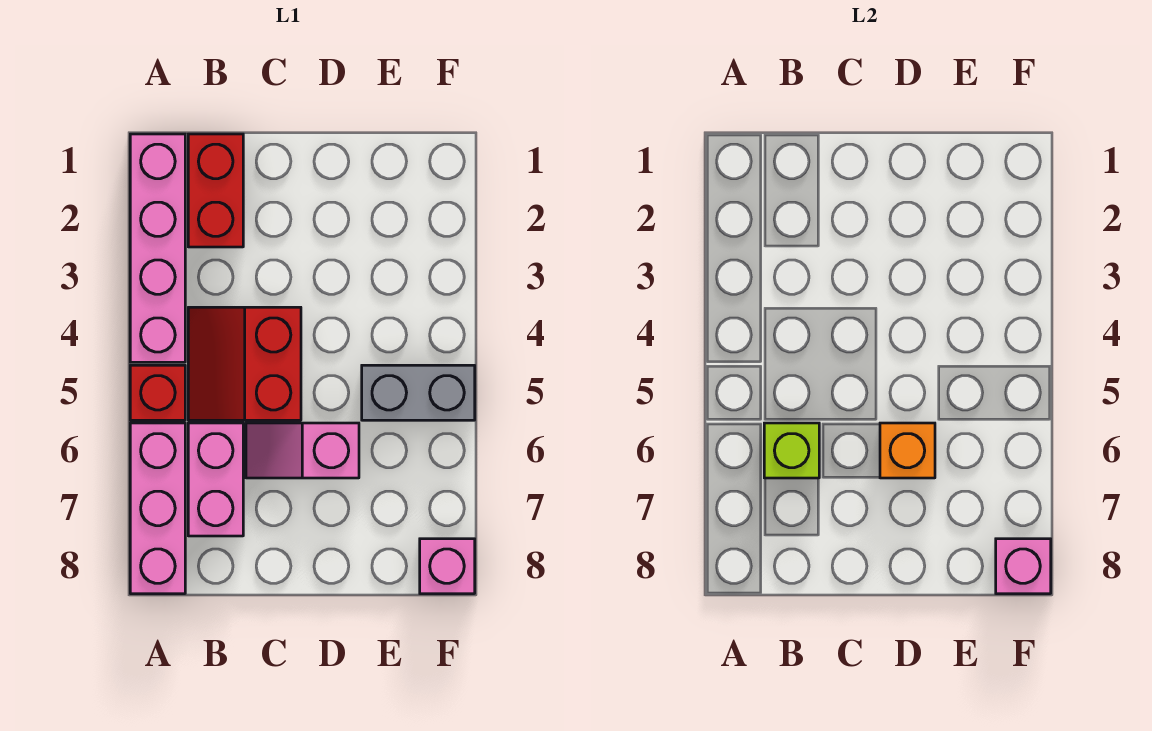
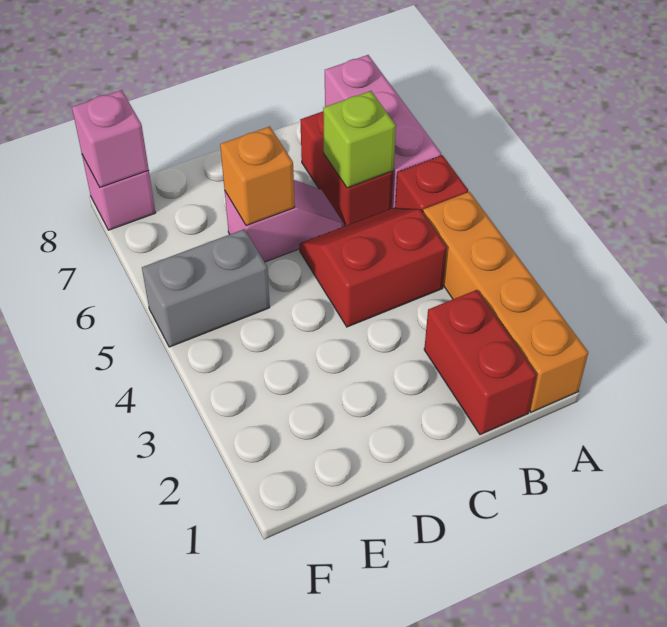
pink 1x4 brick [130,134,185,362] -> orange 1x4 brick [423,192,588,412]
red 2x2 slope [188,307,301,420] -> red 2x2 slope turned to [299,208,447,327]
pink 1x2 brick [188,423,243,536] -> red 1x2 brick [300,111,394,226]

